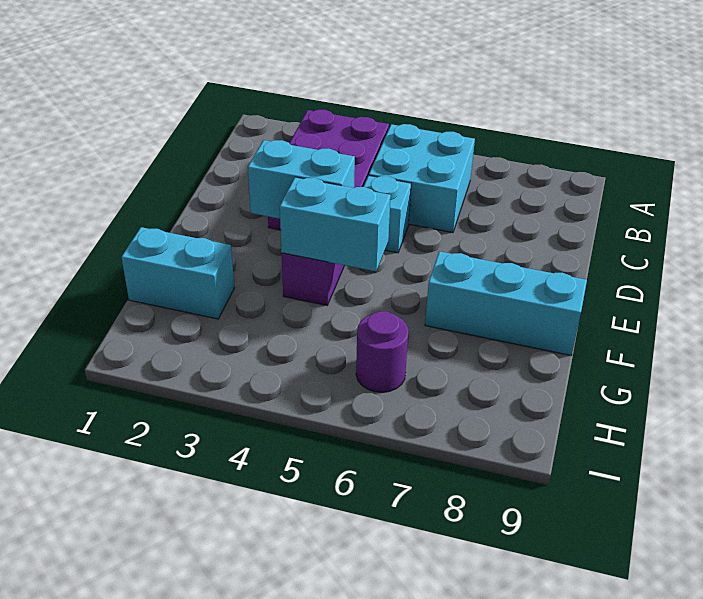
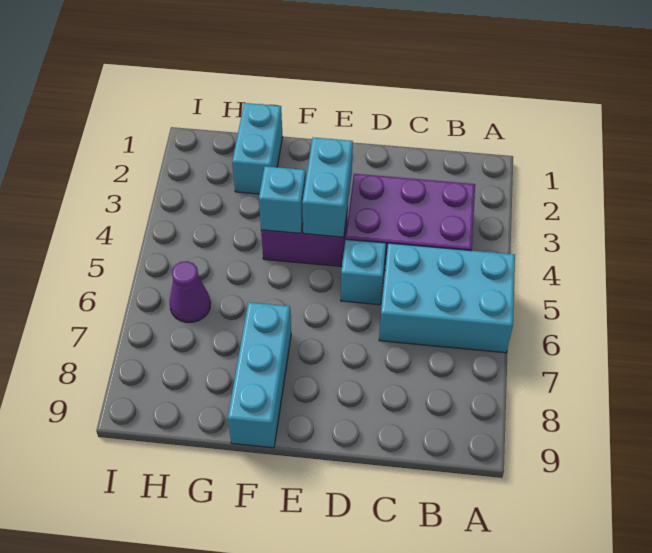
cyan 2x2 brick [369,124,475,233] -> cyan 2x3 brick [379,243,515,353]
cyan 1x2 brick [280,177,391,271] -> cyan 1x1 brick [259,166,306,233]
purple 1x1 round brick [356,311,408,392] -> purple 1x1 cone [170,261,210,323]

